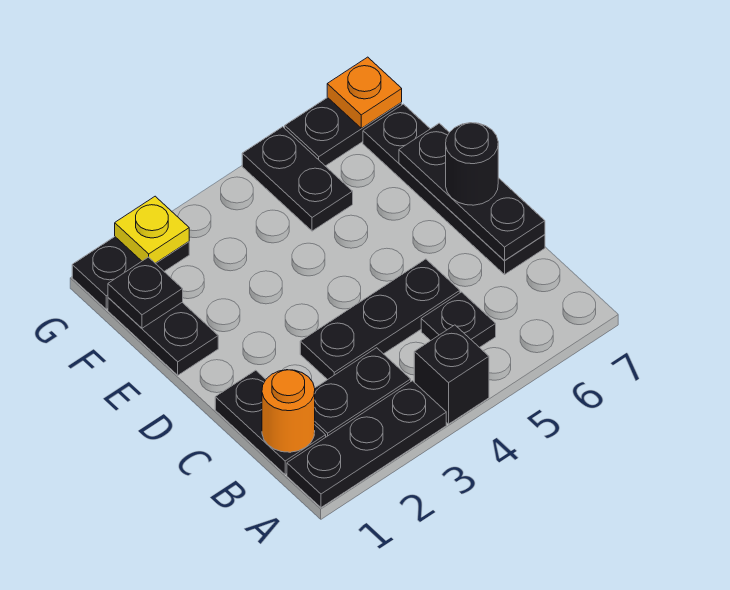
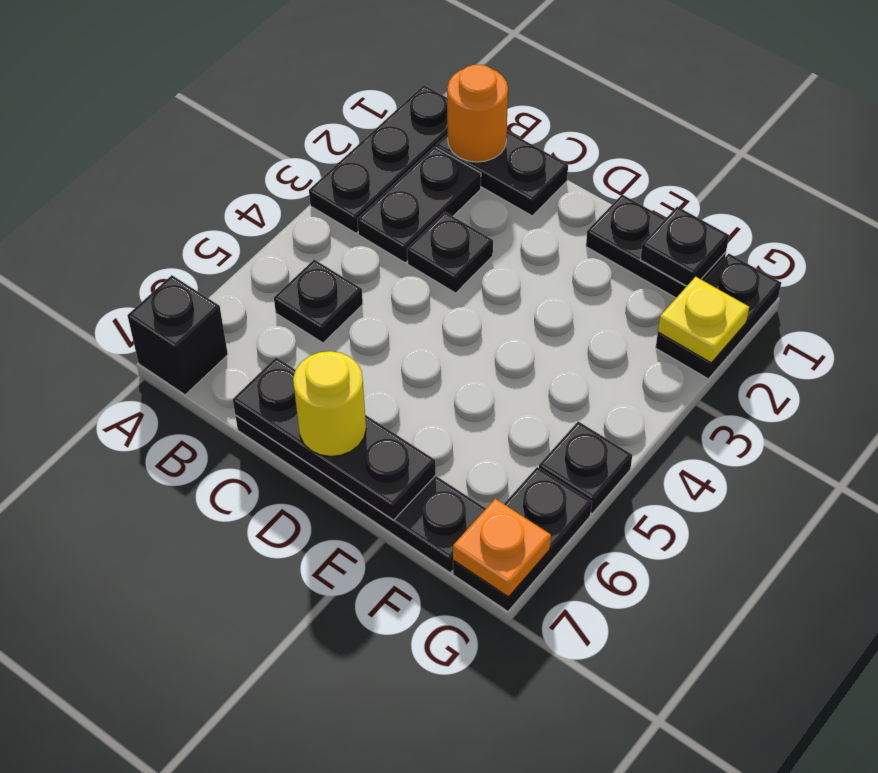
black 1x1 brick [414,325,489,424] -> black 1x1 brick moved to [127,275,228,395]
black 1x3 plate [300,259,460,380] -> black 1x1 plate [407,212,493,293]
black 1x1 round brick [446,123,498,205] -> yellow 1x1 round brick [293,351,366,457]
black 1x2 plate [242,127,353,231] -> black 1x1 plate [539,421,632,513]

